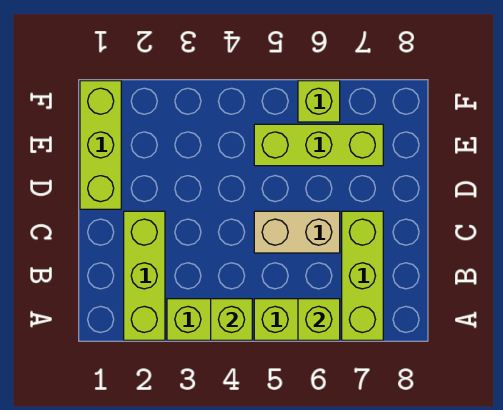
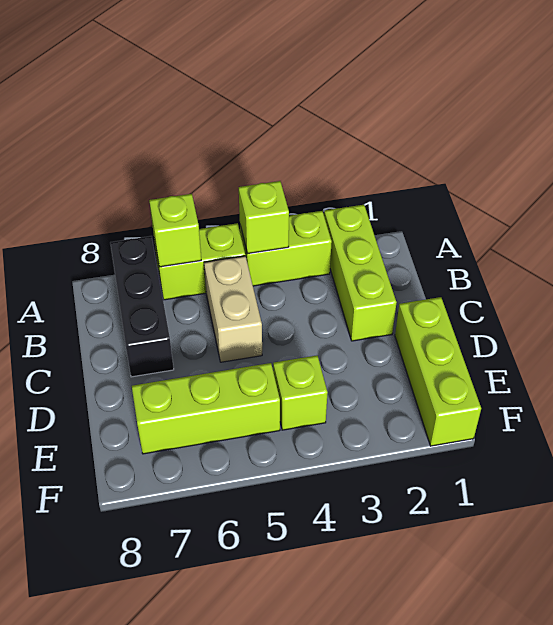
lime 1x3 brick [342,211,383,340] -> black 1x3 brick [110,236,174,377]
tan 1x2 brick [254,211,340,253] -> tan 1x2 brick turned to [204,256,262,362]
lime 1x1 brick [298,81,340,122] -> lime 1x1 brick moved to [273,356,328,430]

